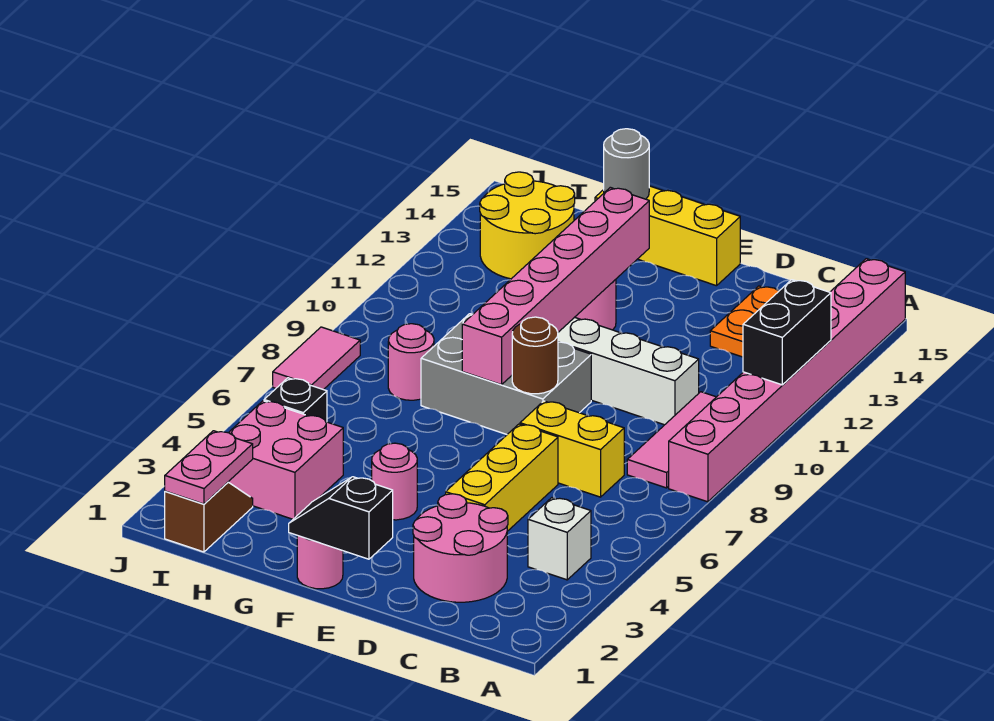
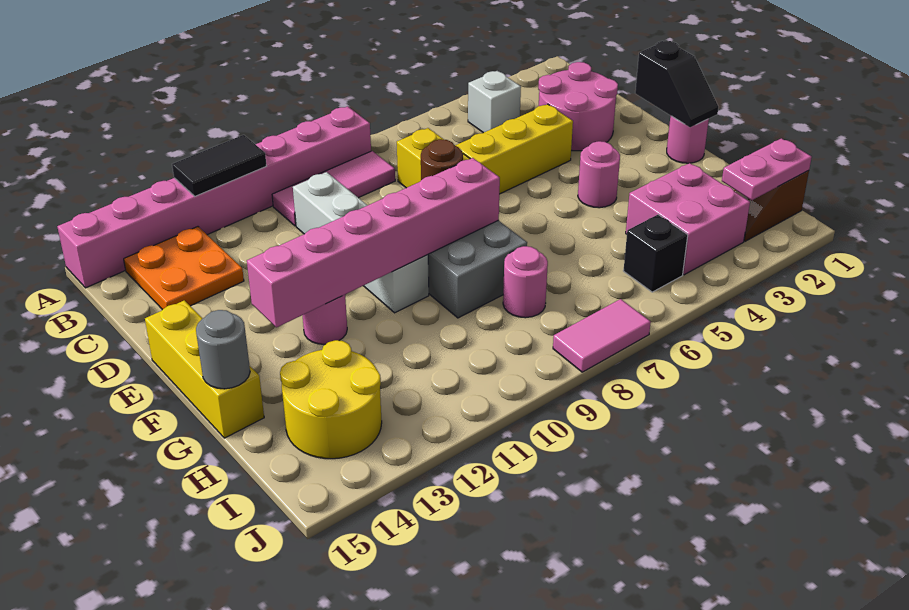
black 1x2 brick [743,280,831,385] -> black 1x2 tile [172,135,266,196]

